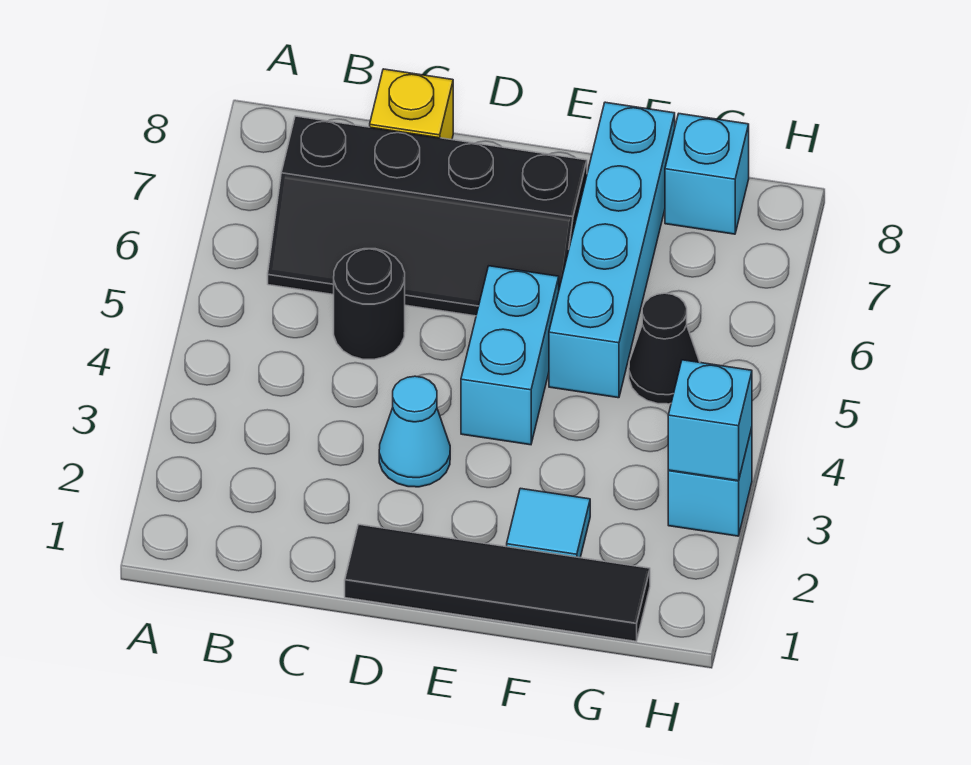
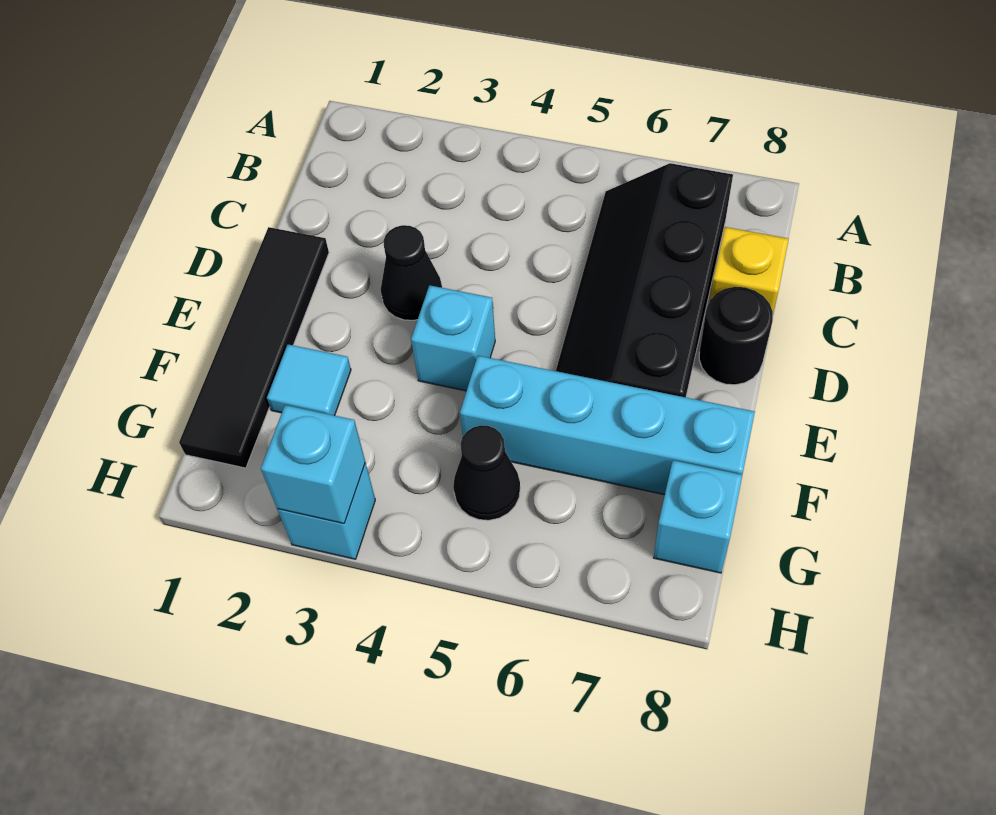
black 1x1 round brick [334,249,405,359] -> black 1x1 round brick moved to [699,287,773,385]
cyan 1x1 cone [379,376,450,487] -> black 1x1 cone [381,225,442,320]
cyan 1x2 brick [461,266,559,445] -> cyan 1x1 brick [411,285,495,391]

